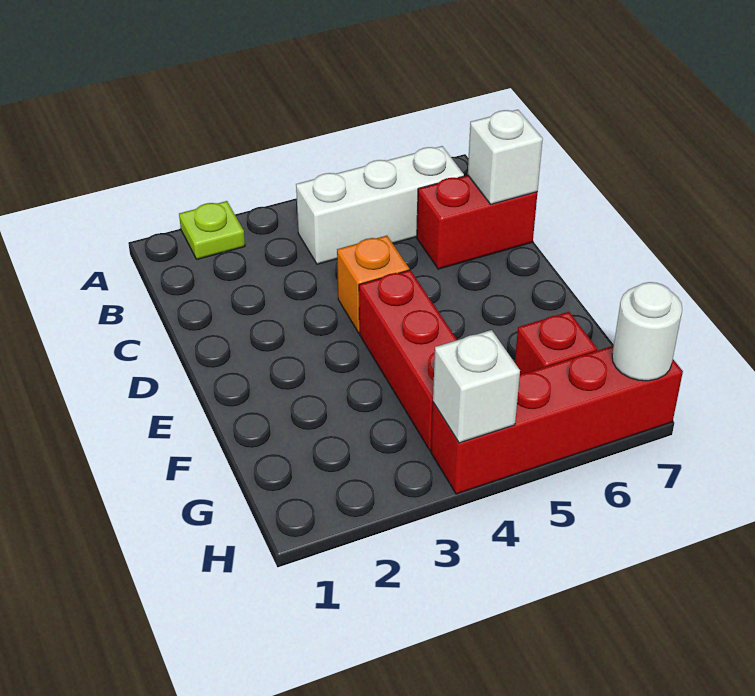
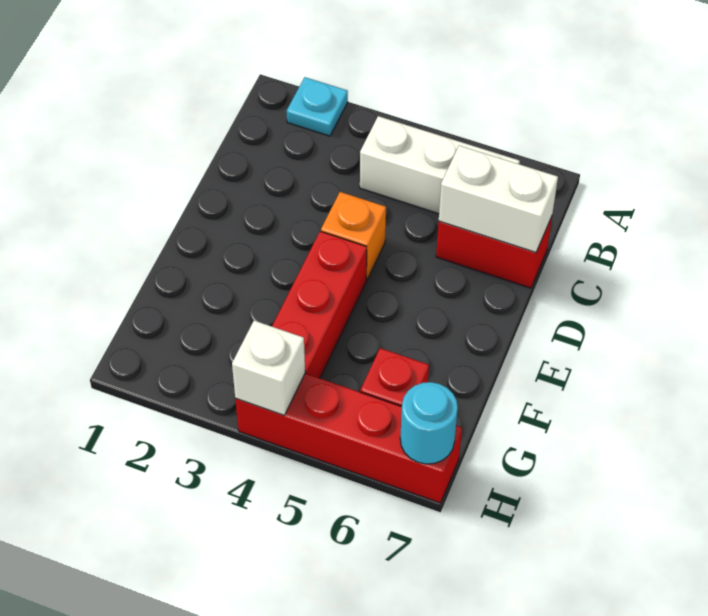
lime 1x1 plate [179,201,245,259] -> cyan 1x1 plate [287,77,348,136]
white 1x1 brick [468,110,543,204] -> white 1x2 brick [439,146,558,252]
white 1x1 round brick [612,282,682,381] -> cyan 1x1 round brick [400,382,458,464]

